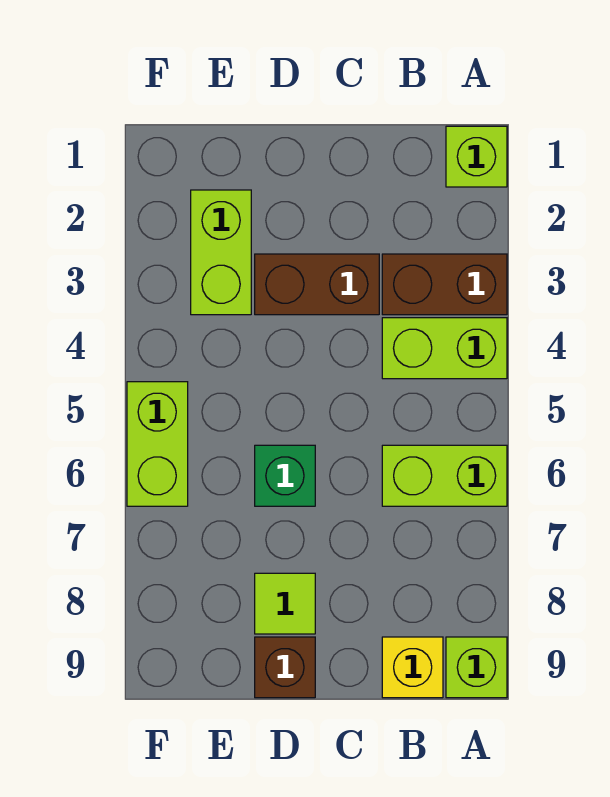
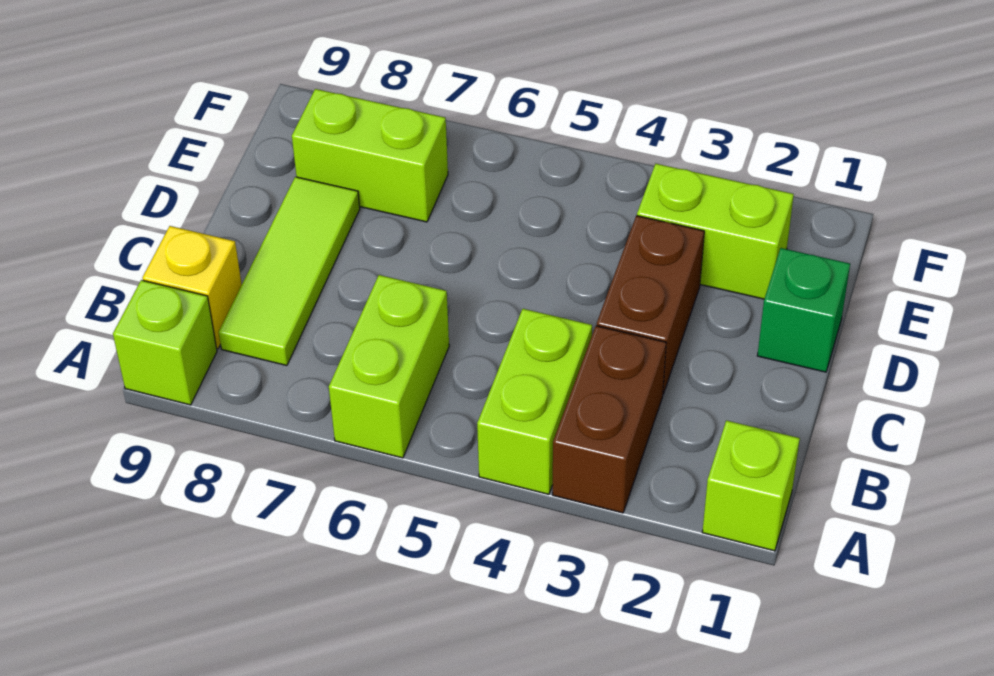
green 1x1 brick [255,445,315,506] -> green 1x1 brick moved to [757,248,850,372]
lime 1x1 tile [255,573,315,634] -> lime 1x3 tile [219,177,360,366]
brown 1x1 brick [255,637,315,698] -> none
lime 1x2 brick [127,382,188,506] -> lime 1x2 brick moved to [292,89,448,222]

